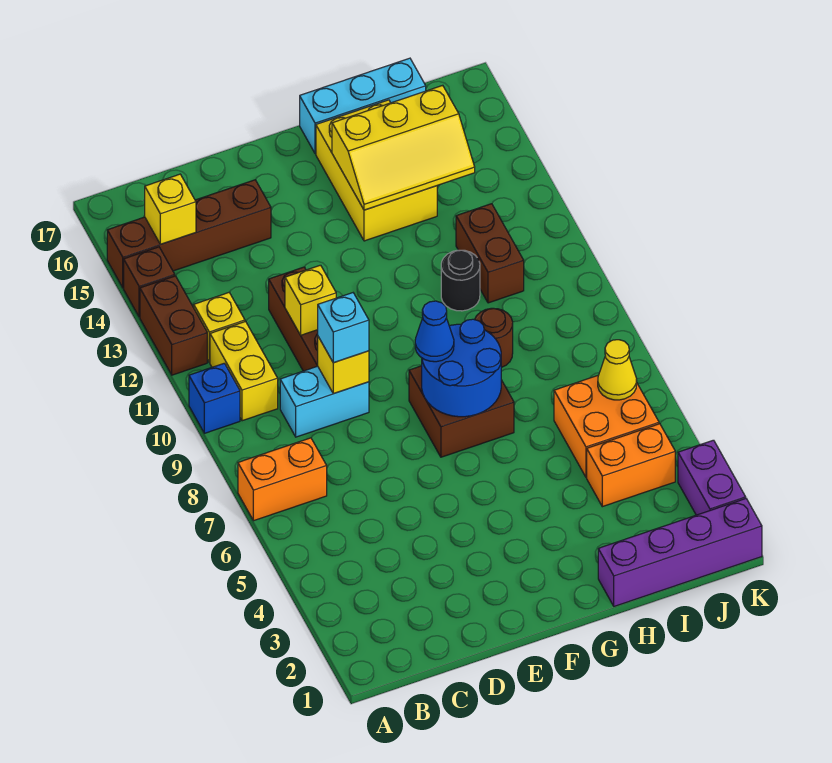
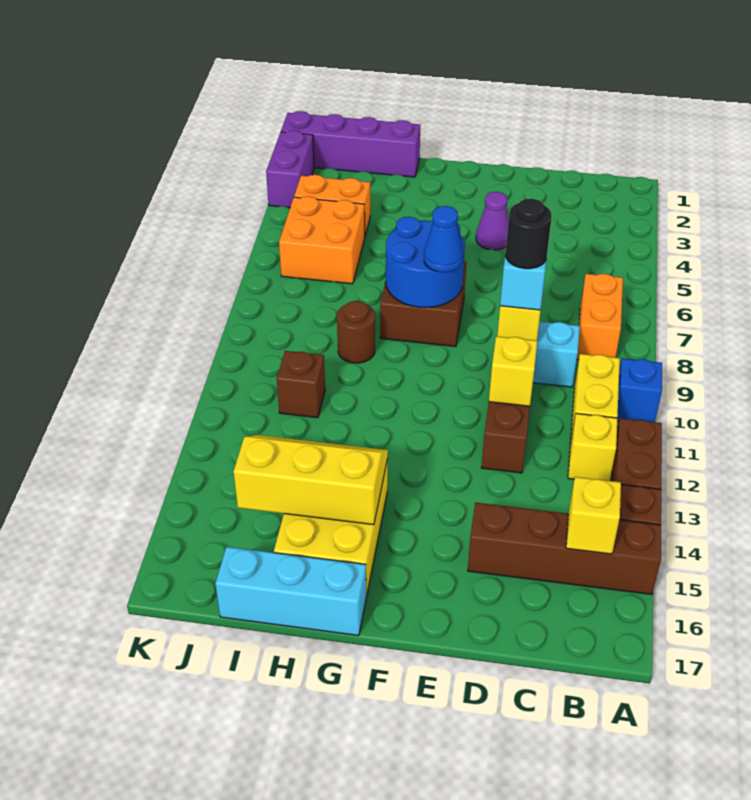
orange 1x2 brick [238,438,327,521] -> orange 1x2 brick turned to [577,274,623,360]
none -> purple 1x1 cone [476,192,508,250]
black 1x1 round brick [441,250,480,311] -> black 1x1 round brick moved to [505,198,552,269]
brown 1x2 brick [456,204,524,303] -> brown 1x1 brick [277,351,325,418]
yellow 1x1 cone [598,340,637,400] -> none

